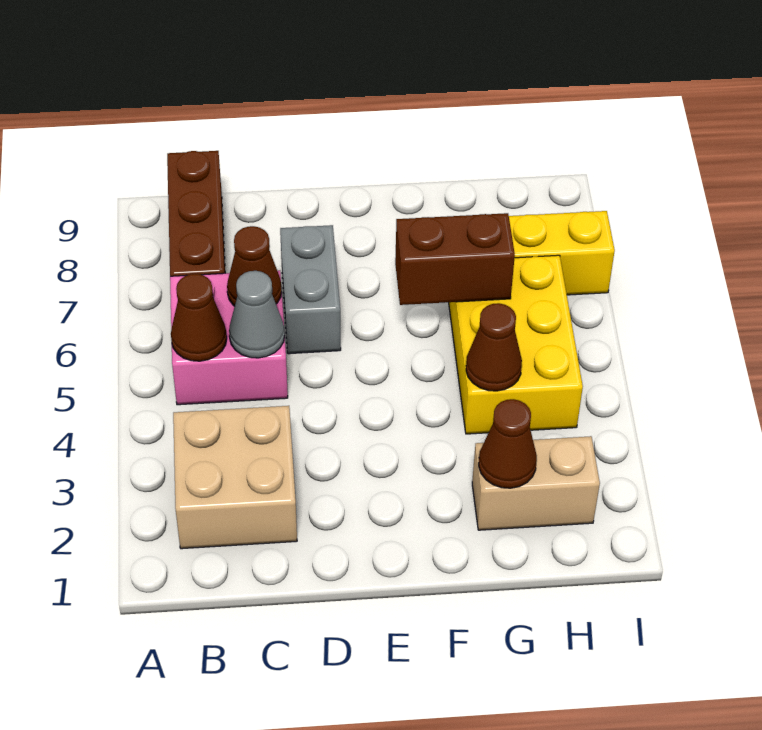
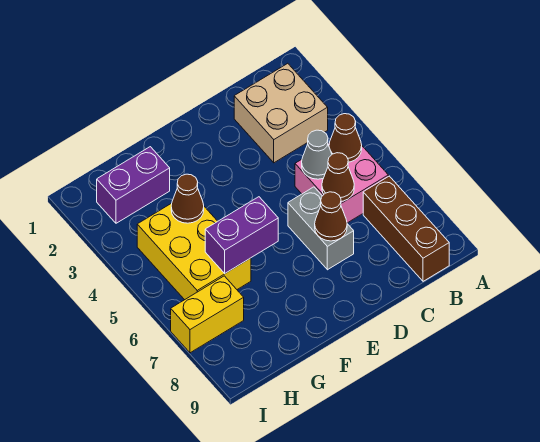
brown 1x2 brick [395,213,515,305] -> purple 1x2 brick [205,197,278,273]
tan 1x2 brick [472,436,600,530] -> purple 1x2 brick [97,147,170,223]
brown 1x1 cone [479,399,537,488] -> brown 1x1 cone moved to [315,192,347,241]

